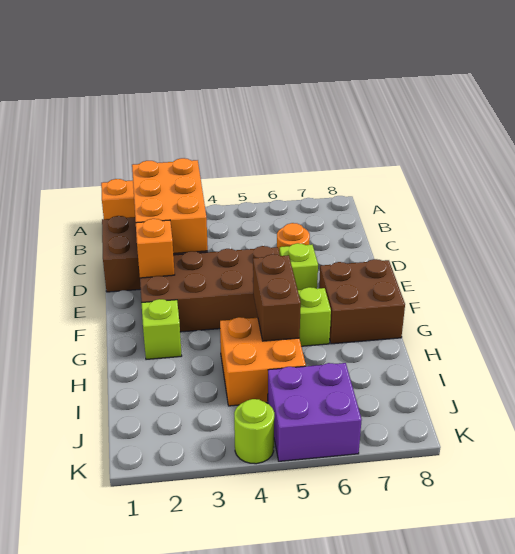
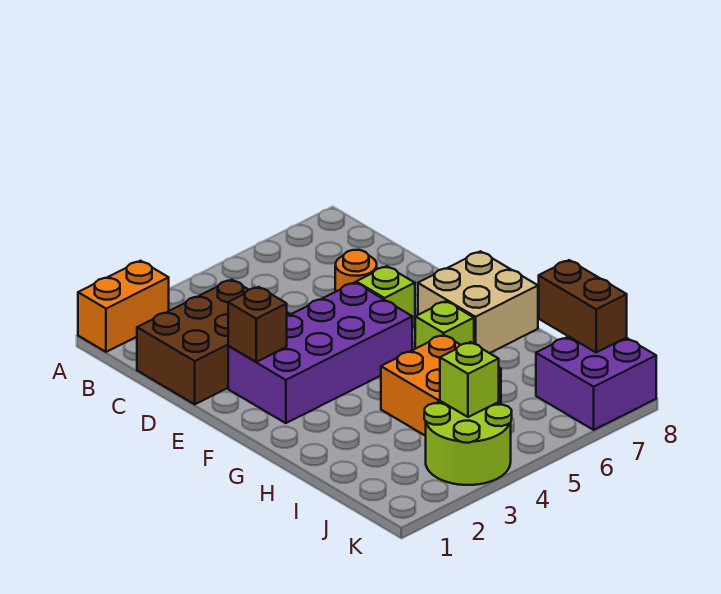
orange 2x3 brick [132,158,208,254] -> none
brown 2x4 brick [140,246,280,332] -> purple 2x4 brick [228,282,412,423]
orange 1x1 brick [136,219,175,278] -> brown 1x1 brick [228,287,287,362]
brown 2x2 brick [319,259,405,344] -> tan 2x2 brick [418,251,538,353]
lime 1x1 brick [141,299,182,359] -> lime 1x1 brick moved to [440,342,499,417]
brown 1x2 brick [253,254,301,341] -> brown 1x2 brick moved to [539,260,627,352]
purple 2x2 brick [268,363,362,461] -> purple 2x2 brick moved to [536,336,656,430]
lime 1x1 round brick [234,399,274,464] -> lime 2x2 round brick [424,401,512,485]

